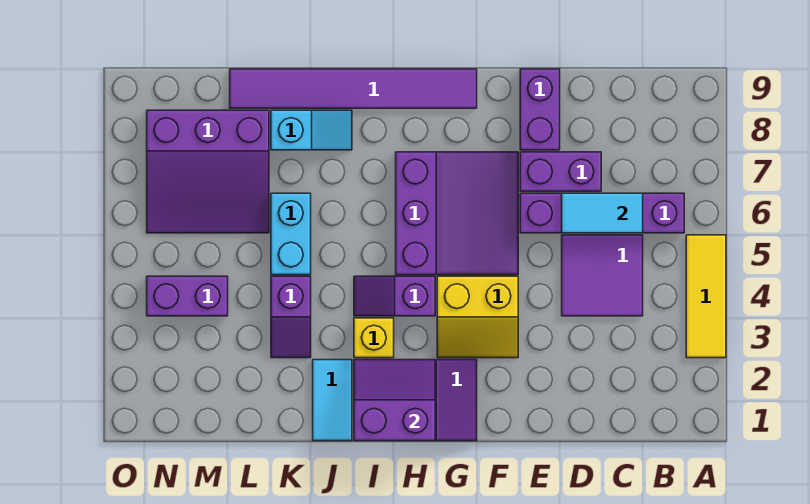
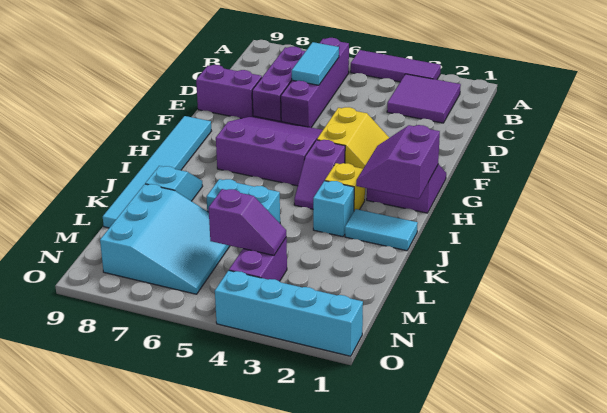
yellow 1x3 tile [686,235,726,358] -> purple 1x3 tile [351,50,441,82]
purple 2x2 tile [562,235,643,316] -> purple 2x2 tile moved to [387,74,461,123]
purple 1x2 brick [520,152,601,191] -> purple 1x3 brick [252,47,306,121]
purple 1x6 tile [230,69,477,108] -> cyan 1x6 tile [103,116,211,228]
none -> cyan 1x1 brick [313,181,354,237]
purple 1x2 slope [271,276,311,358] -> purple 1x2 slope moved to [209,189,286,255]
purple 3x3 slope [147,110,269,233] -> cyan 3x3 slope [100,184,230,294]
none -> cyan 1x4 brick [215,270,363,356]

